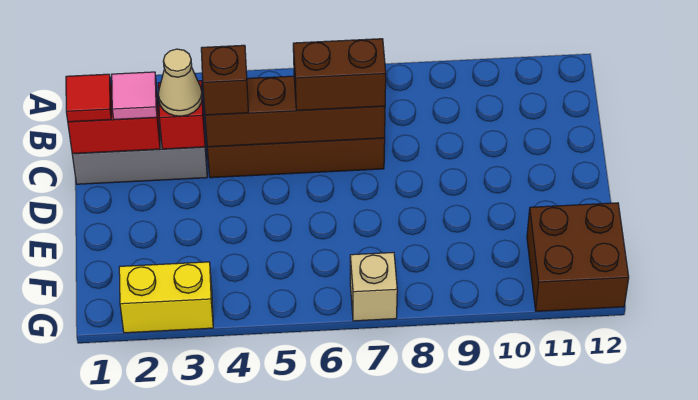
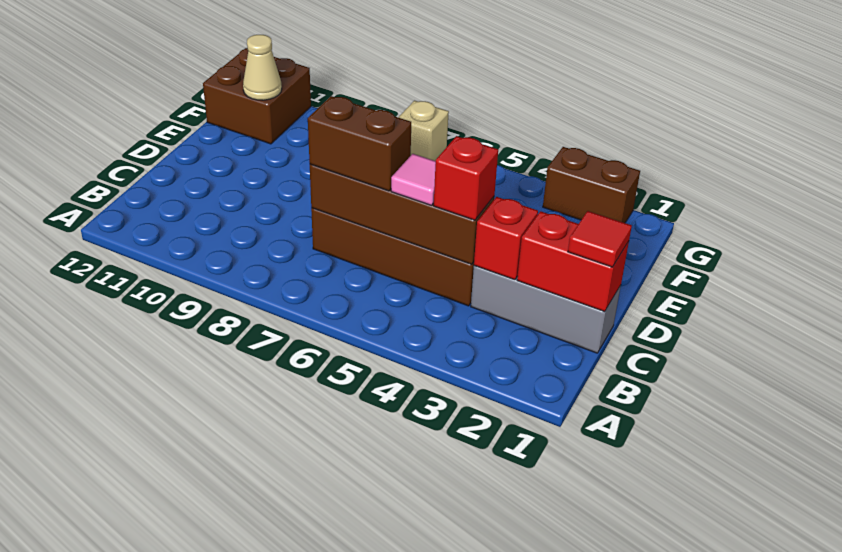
pink 1x1 tile [112,72,157,120] -> pink 1x1 tile moved to [391,154,436,205]
tan 1x1 cone [158,49,202,116] -> tan 1x1 cone moved to [243,35,282,100]
brown 1x1 brick [201,45,248,115] -> red 1x1 brick [434,136,498,220]
yellow 1x2 brick [119,262,213,333] -> brown 1x2 brick [543,147,640,223]

